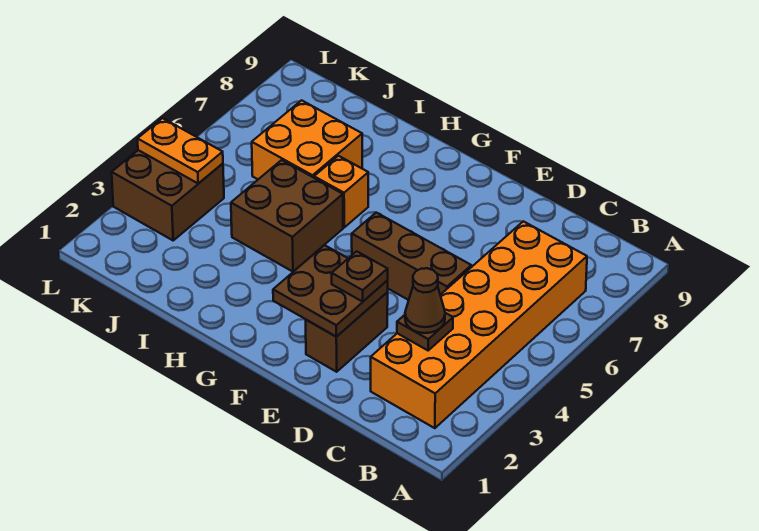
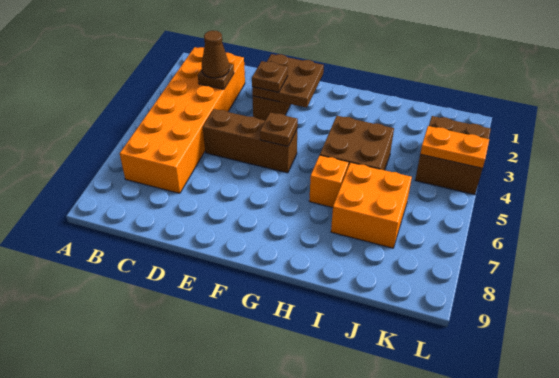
none -> brown 1x1 plate [260,112,298,146]

